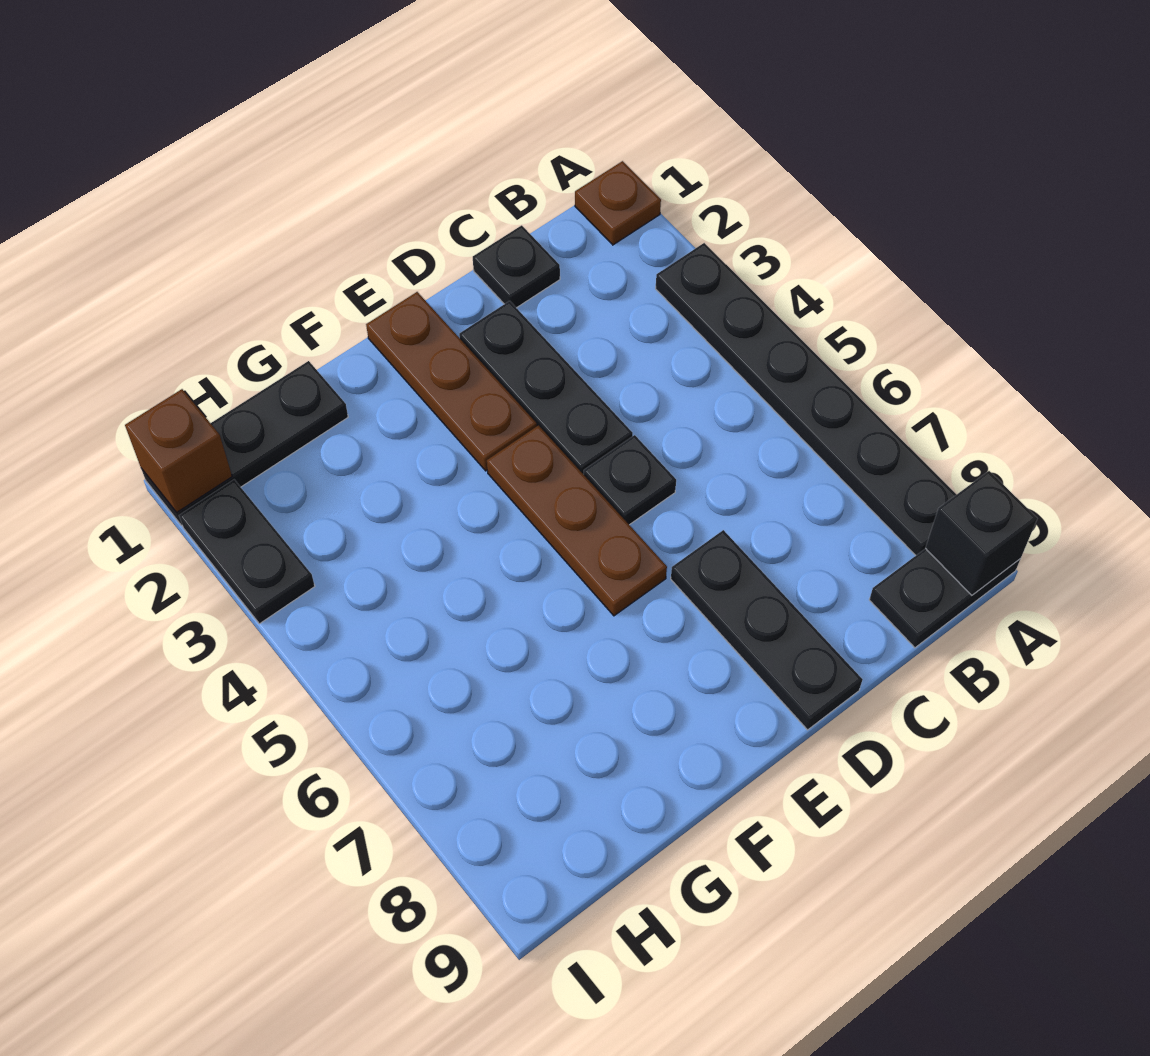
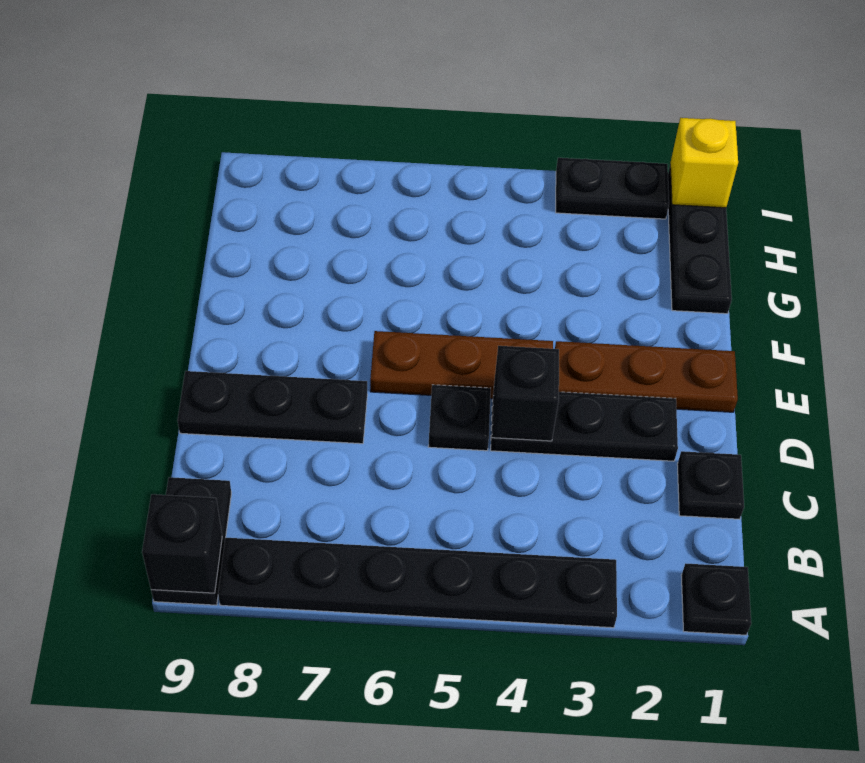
brown 1x1 plate [575,161,661,245] -> black 1x1 plate [681,563,751,635]
none -> black 1x1 brick [492,346,559,441]
brown 1x1 brick [125,389,232,512] -> yellow 1x1 brick [670,118,738,208]

